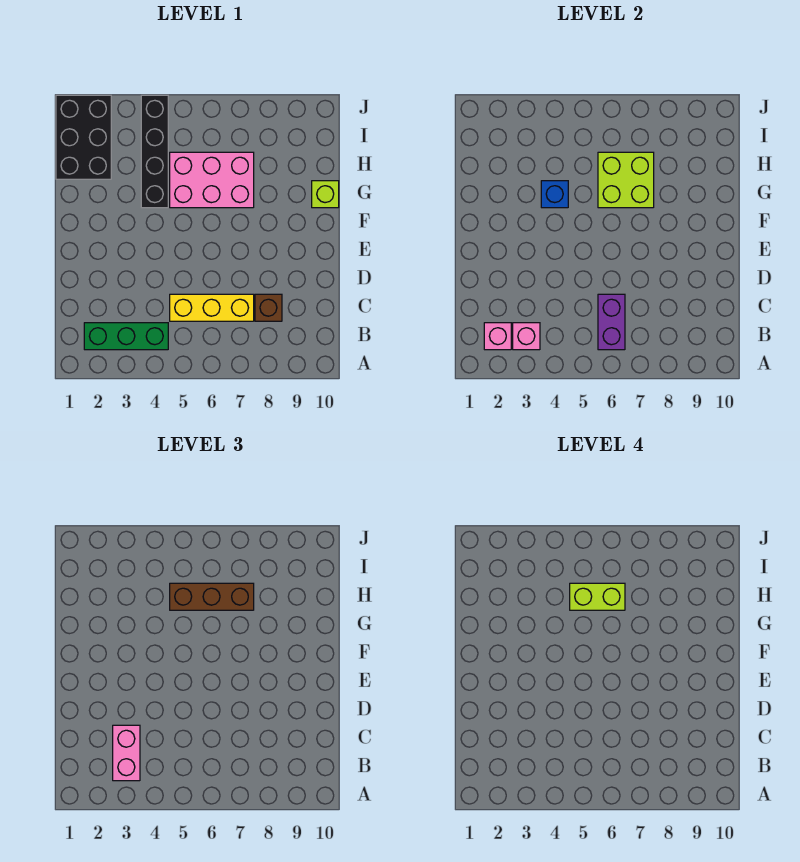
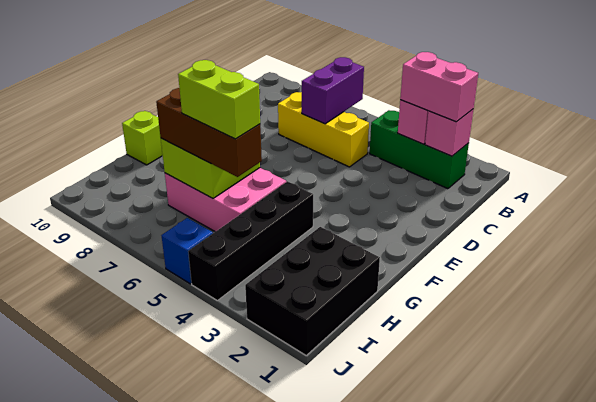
pink 1x2 brick [113,725,140,781] -> pink 1x2 brick turned to [400,52,478,122]
brown 1x1 brick [255,294,282,321] -> none
blue 1x1 brick [541,181,568,208] -> blue 1x1 brick moved to [162,218,213,284]

